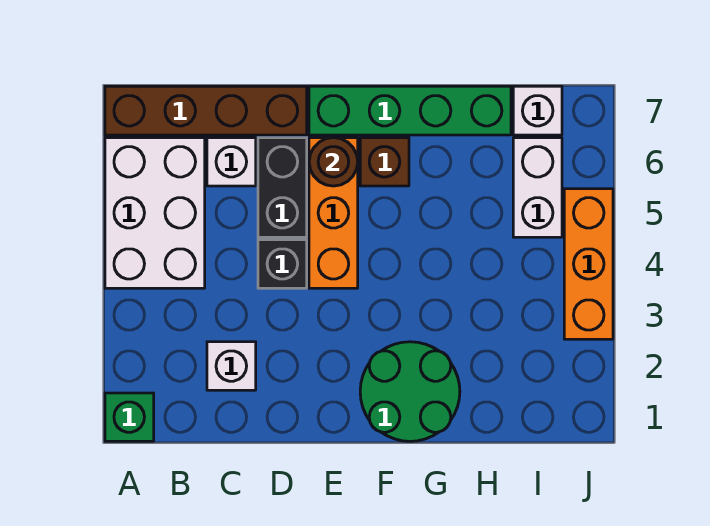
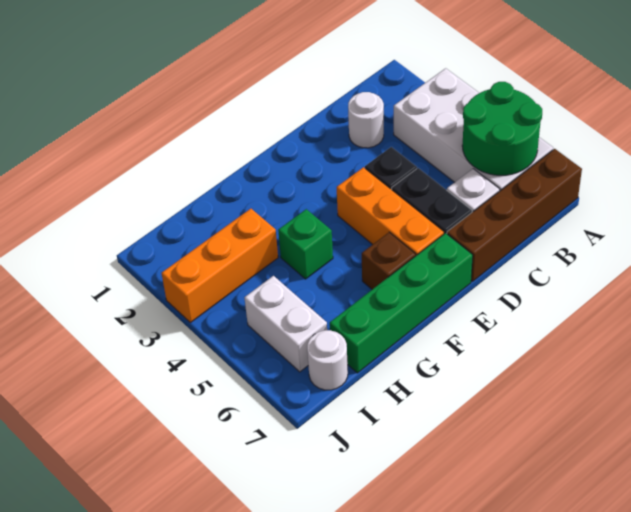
green 1x1 brick [105,393,154,441] -> green 1x1 brick moved to [278,209,333,279]
white 2x3 brick [105,138,205,288] -> white 2x4 brick [394,68,553,190]
white 1x1 brick [207,342,256,390] -> white 1x1 round brick [348,92,384,148]
brown 1x1 round brick [309,138,358,186] -> none
green 2x2 round brick [360,342,460,441] -> green 2x2 round brick moved to [462,82,542,175]
white 1x1 brick [513,86,562,135] -> white 1x1 round brick [307,330,348,390]
orange 1x3 brick [564,189,613,339] -> orange 1x3 brick turned to [162,209,278,323]

